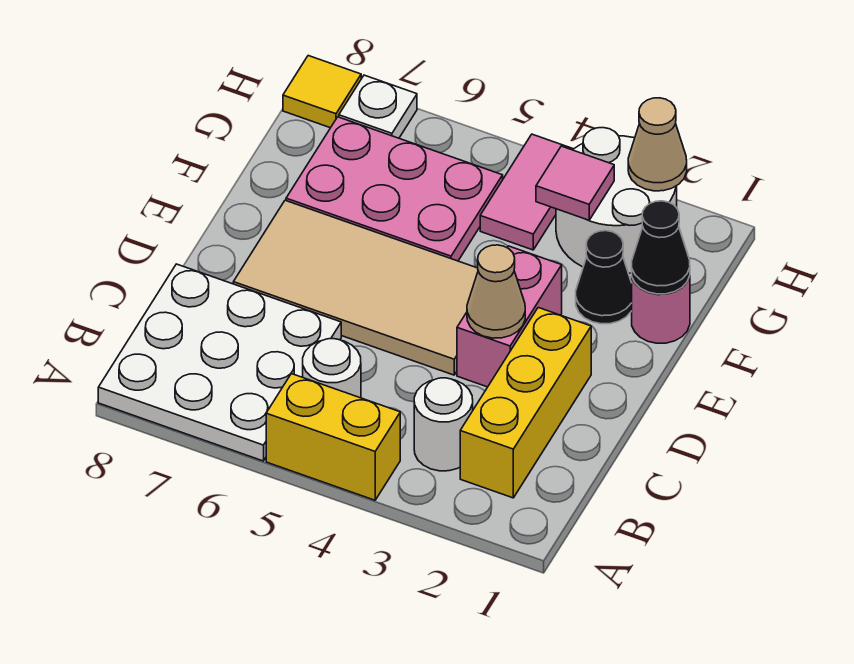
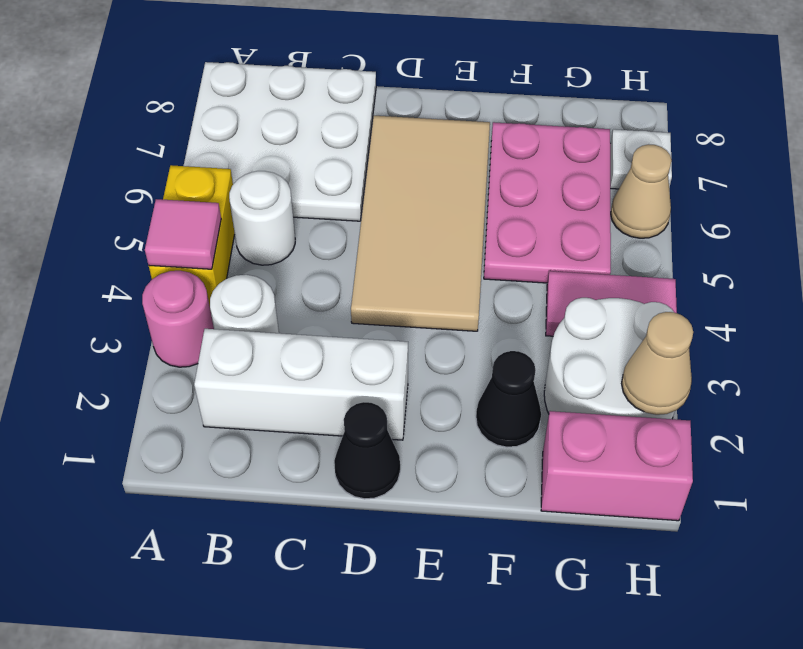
yellow 1x3 brick [460,308,591,498] -> white 1x3 brick [194,329,408,440]
pink 1x2 brick [457,246,562,387] -> pink 1x2 brick moved to [541,411,693,521]
tan 1x1 cone [467,245,525,338] -> tan 1x1 cone moved to [611,144,672,238]
pink 1x1 round brick [632,276,690,343] -> pink 1x1 round brick moved to [142,271,214,367]
black 1x1 cone [632,201,690,294] -> black 1x1 cone moved to [334,402,400,499]
pink 1x1 tile [536,146,614,220] -> pink 1x1 tile moved to [145,199,221,269]
yellow 1x1 tile [283,56,361,128] -> none

